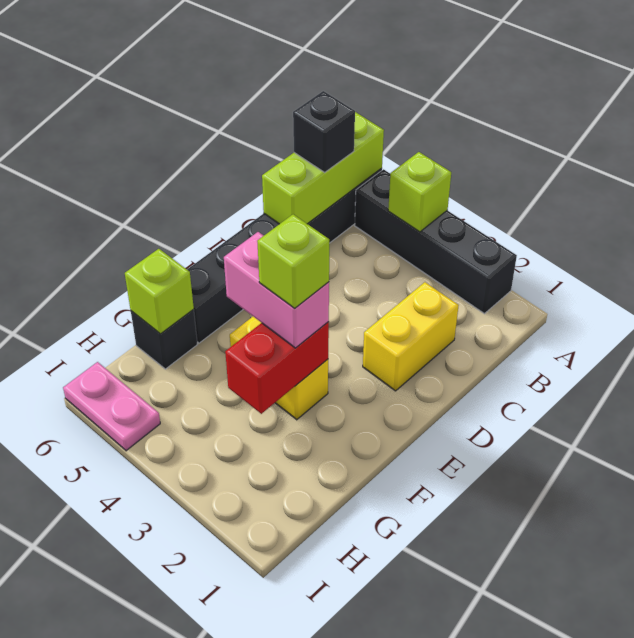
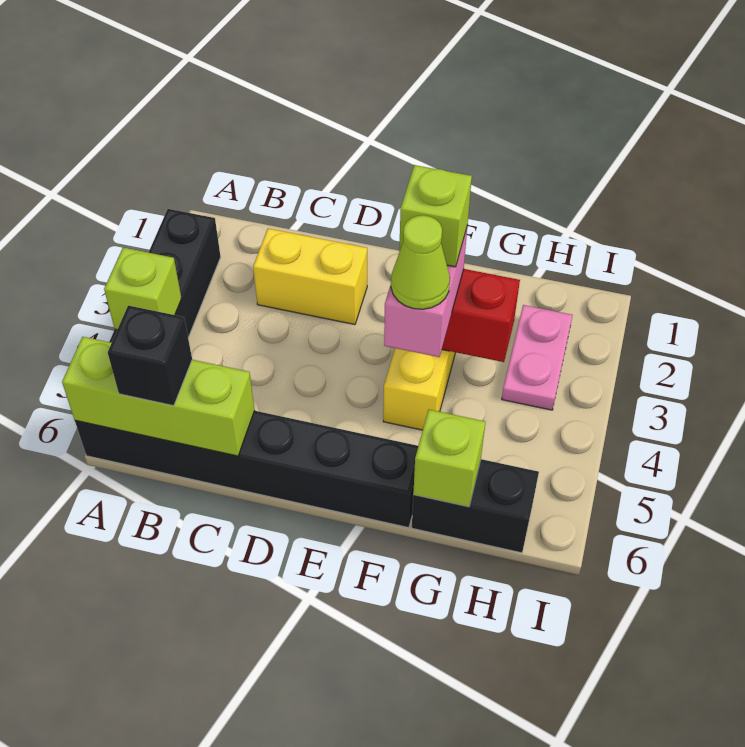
none -> lime 1x1 cone [391,215,450,309]
black 1x1 brick [131,310,197,369] -> black 1x2 brick [412,459,539,553]
pink 1x2 plate [63,362,160,451] -> pink 1x2 plate moved to [502,305,572,410]

